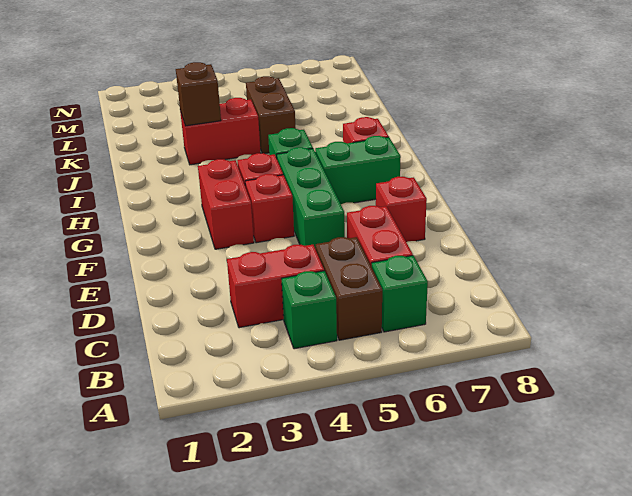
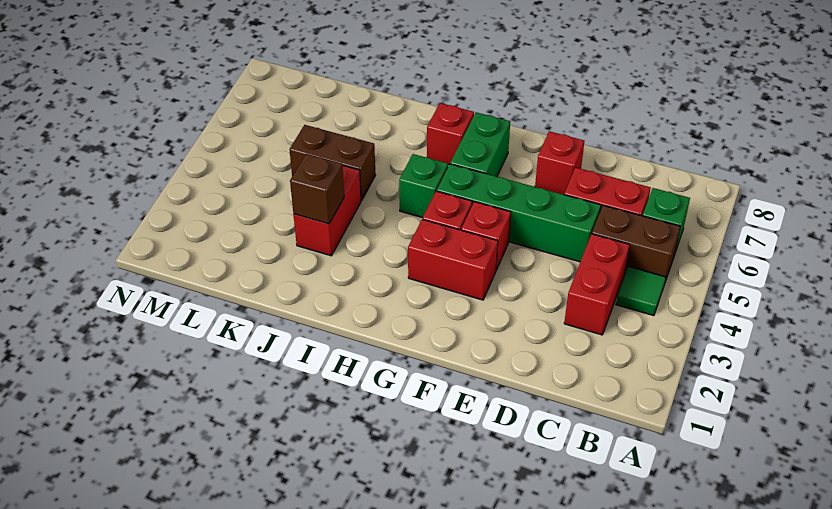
green 1x1 brick [282,271,337,349] -> green 1x1 tile [616,266,666,316]
green 1x3 brick [277,147,345,249] -> green 1x4 brick [437,164,601,262]

